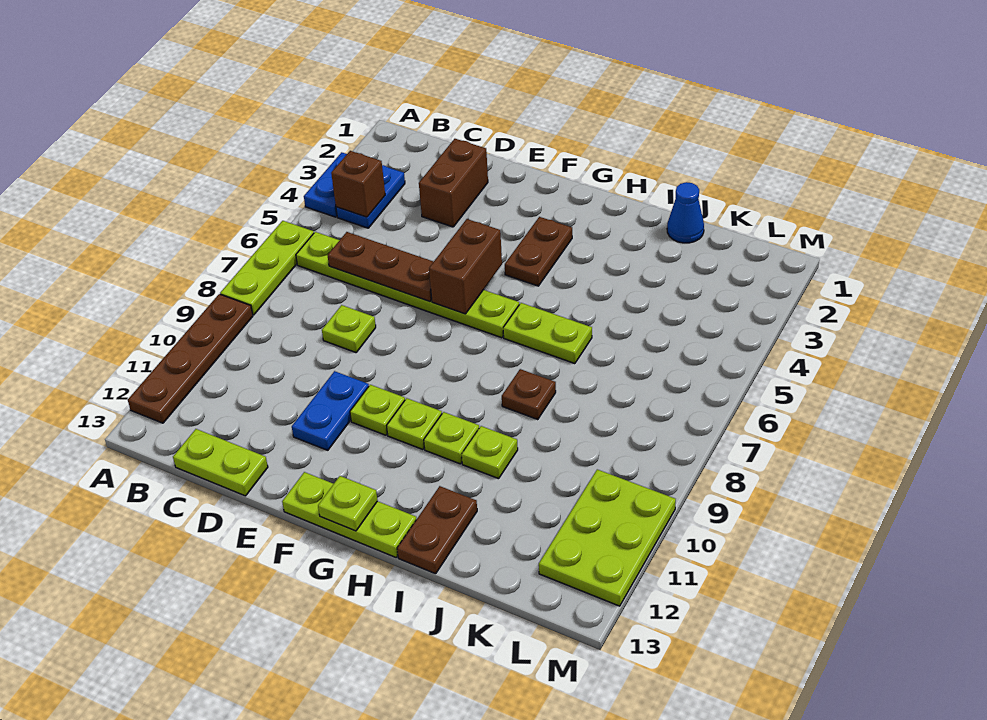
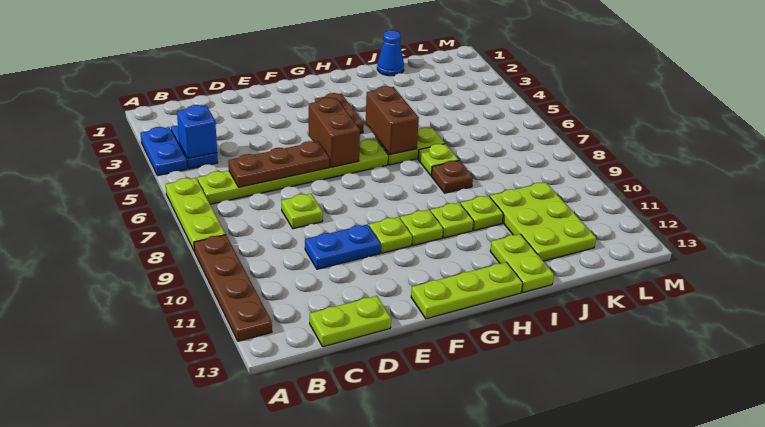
brown 1x1 brick [331,151,385,217] -> blue 1x1 brick [177,105,217,159]
brown 1x2 brick [419,139,488,227] -> brown 1x2 brick moved to [366,86,419,155]
blue 1x2 plate [292,371,369,450] -> blue 1x2 plate turned to [305,224,381,269]
lime 1x1 plate [318,476,378,531] -> lime 1x1 plate moved to [418,144,459,176]
brown 1x2 plate [397,486,477,574] -> lime 1x2 plate [490,234,554,292]
lime 2x3 plate [539,469,676,606] -> lime 2x3 plate moved to [490,182,596,261]

